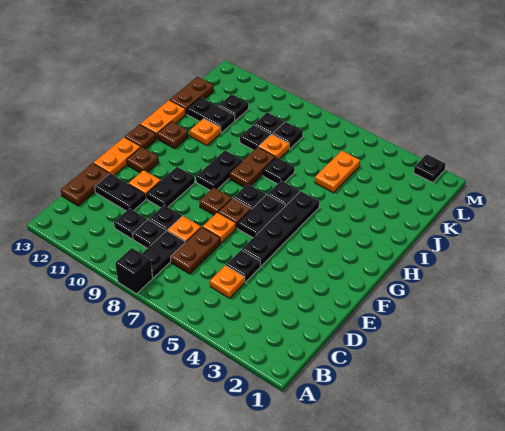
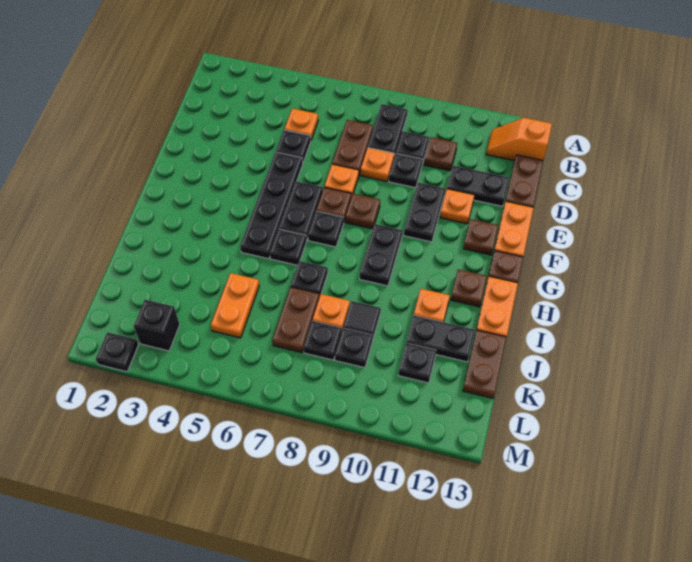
black 1x1 brick [115,248,153,294] -> black 1x1 brick moved to [134,300,180,351]
none -> orange 1x2 slope [486,118,552,161]
black 1x1 plate [114,208,147,239] -> brown 1x1 plate [424,137,457,171]
brown 1x2 plate [229,147,275,187] -> brown 1x2 plate moved to [272,287,319,353]
black 1x1 plate [240,125,271,150] -> black 1x1 tile [344,301,381,338]

